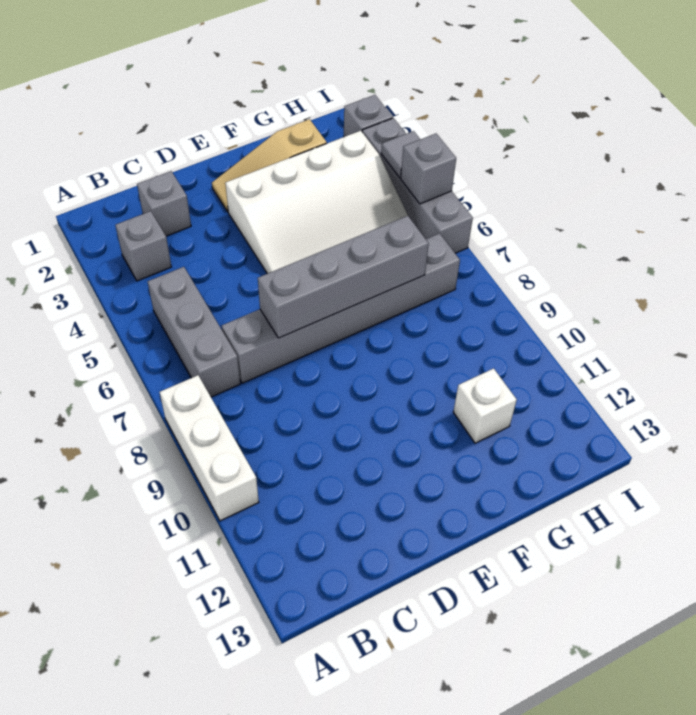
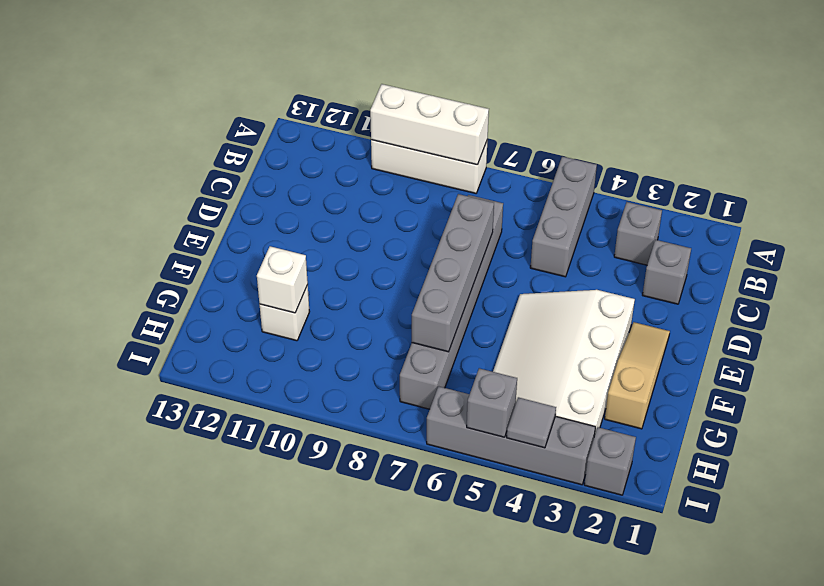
none -> white 1x3 brick [370,84,489,165]
grey 1x3 brick [148,267,240,397] -> grey 1x3 brick turned to [530,156,597,277]
none -> white 1x1 brick [257,246,308,313]

